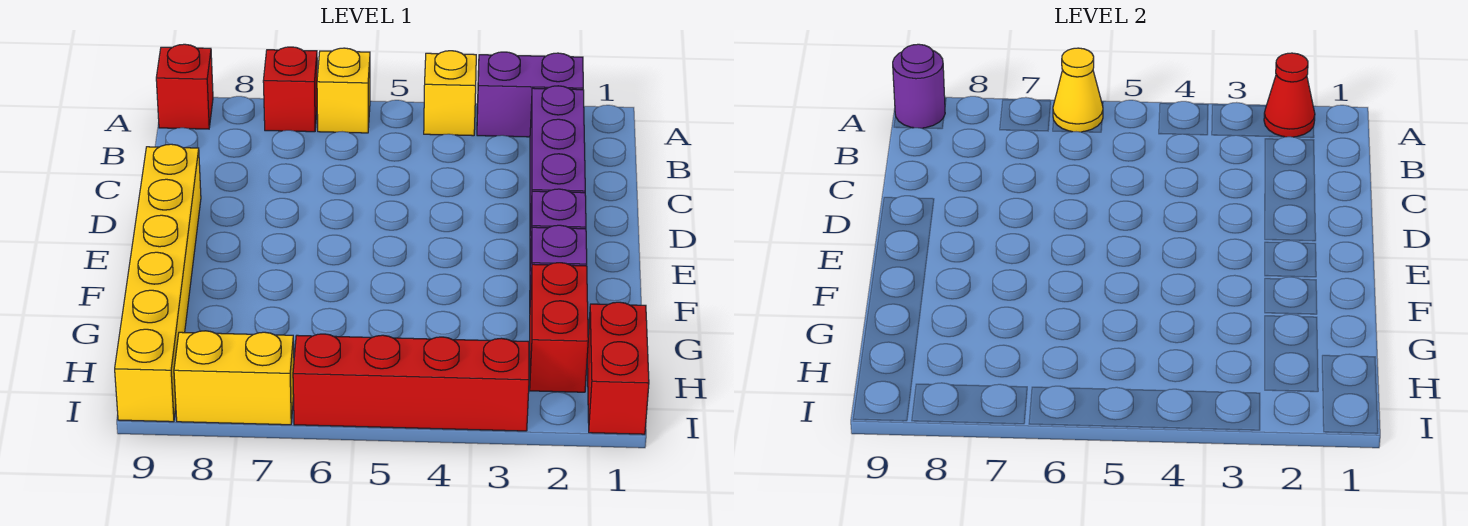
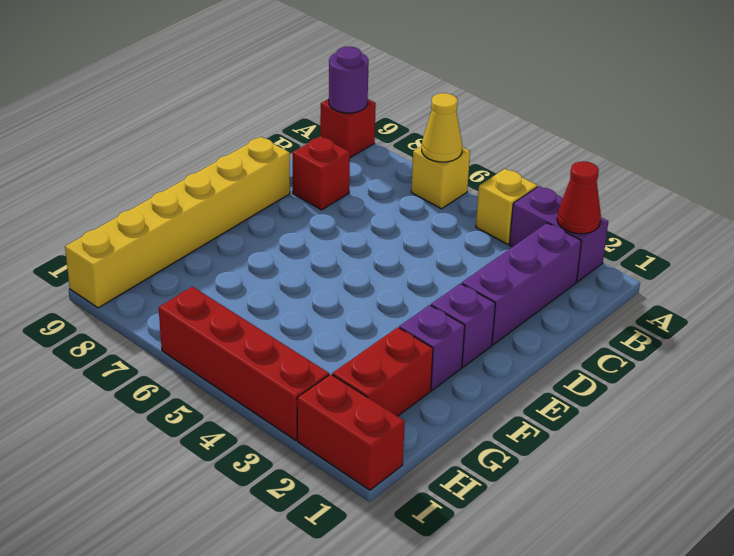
red 1x1 brick [263,47,317,132] -> red 1x1 brick moved to [292,136,350,210]
red 1x2 brick [587,302,649,434] -> red 1x2 brick turned to [297,374,405,490]
yellow 1x2 brick [174,331,294,425] -> none

